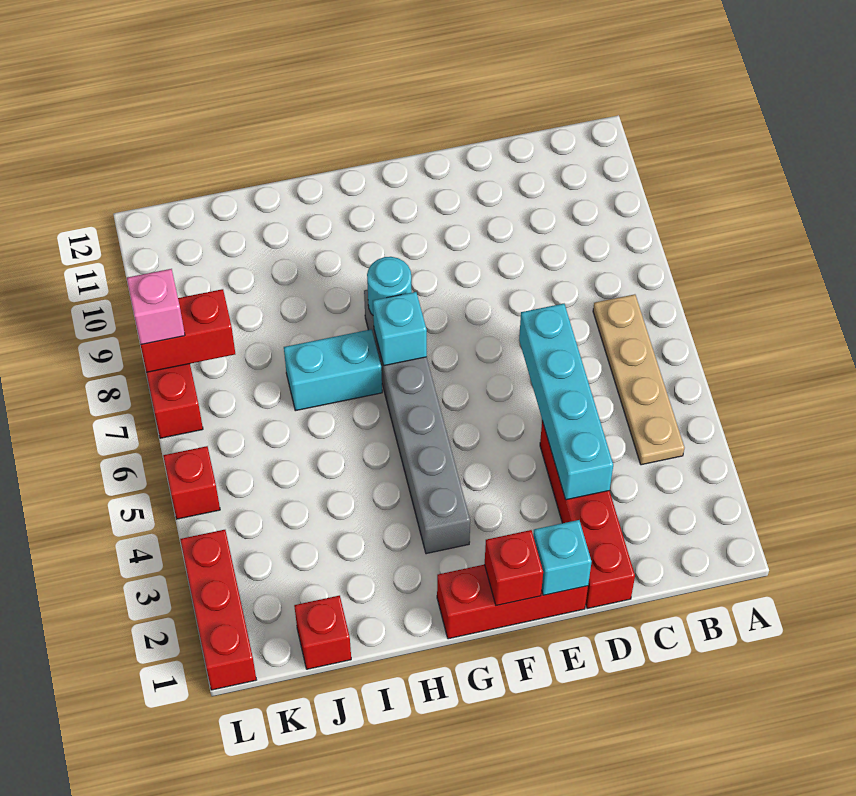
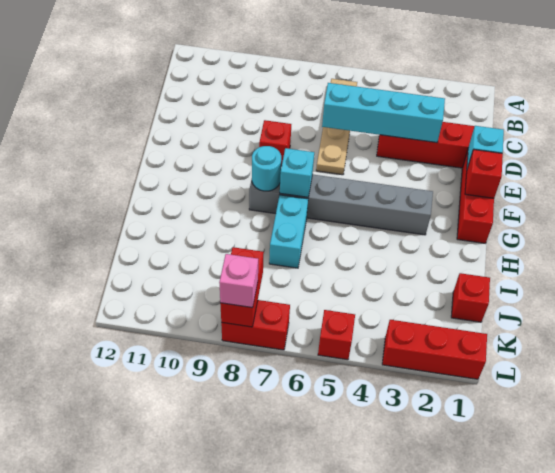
tan 1x4 plate [593,294,684,465] -> tan 1x4 plate turned to [316,79,357,175]
none -> red 1x1 brick [259,120,291,166]

